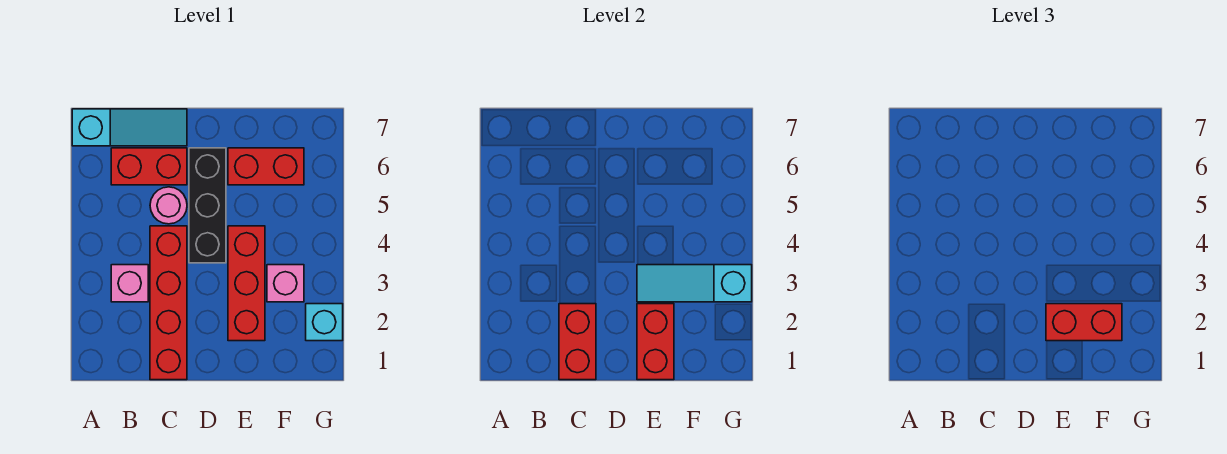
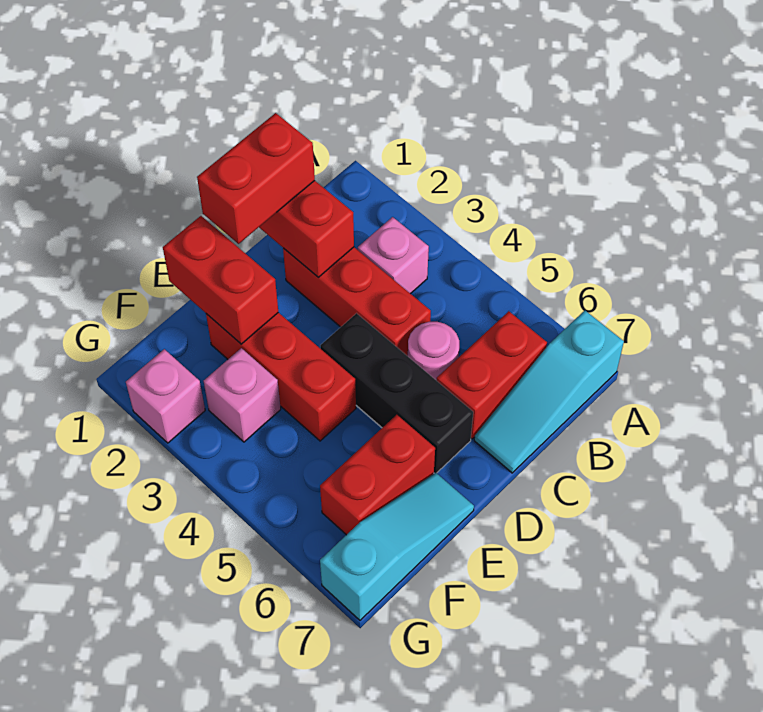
red 1x4 brick [150,226,187,380] -> red 1x3 brick [283,247,431,356]
red 1x2 brick [1046,304,1122,341] -> red 1x2 brick moved to [197,113,315,244]
cyan 1x3 slope [637,265,752,302] -> cyan 1x3 slope moved to [320,473,474,620]
cyan 1x1 brick [306,304,343,341] -> pink 1x1 brick [126,349,205,443]

